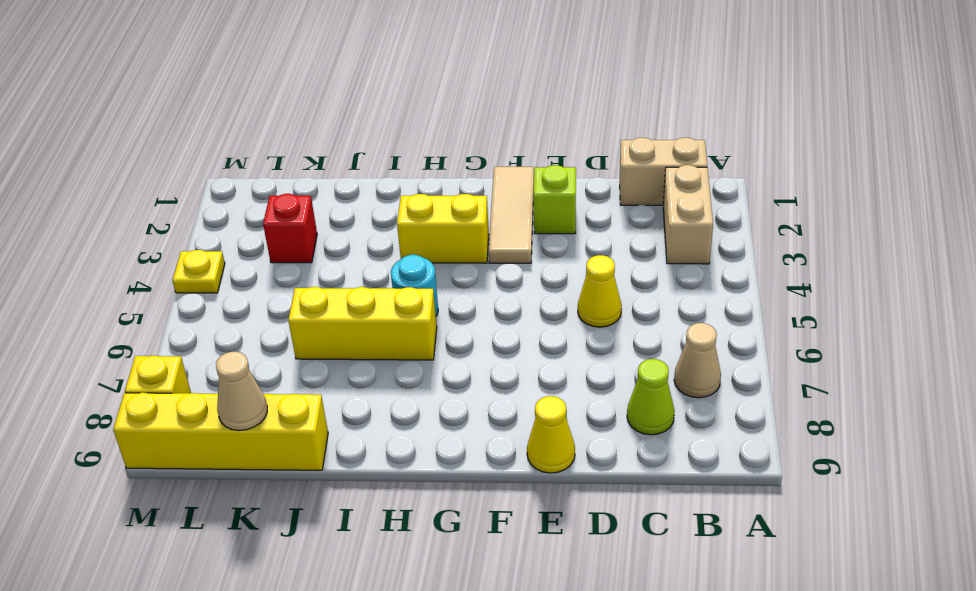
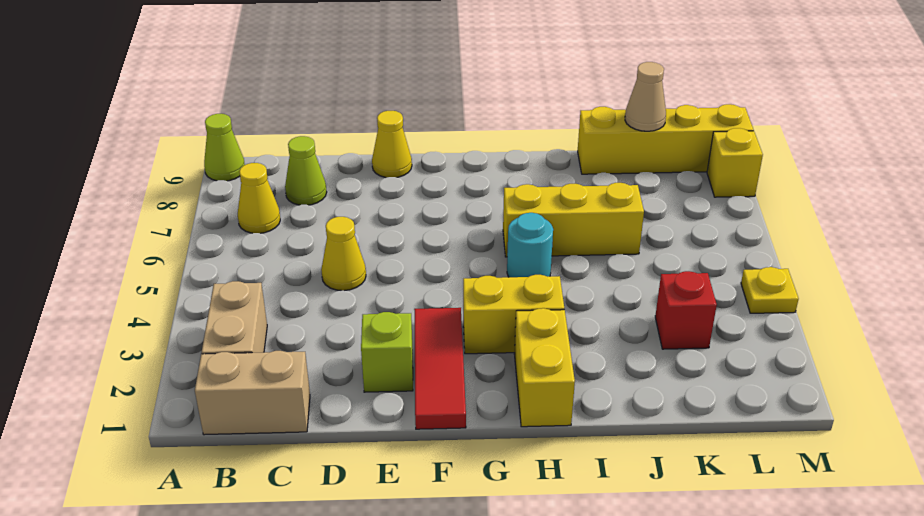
none -> lime 1x1 cone [204,114,245,181]
tan 1x1 cone [674,323,721,398] -> yellow 1x1 cone [238,163,280,233]
tan 1x3 tile [489,167,534,263] -> red 1x3 tile [414,308,466,429]
none -> yellow 1x2 brick [514,308,575,427]

